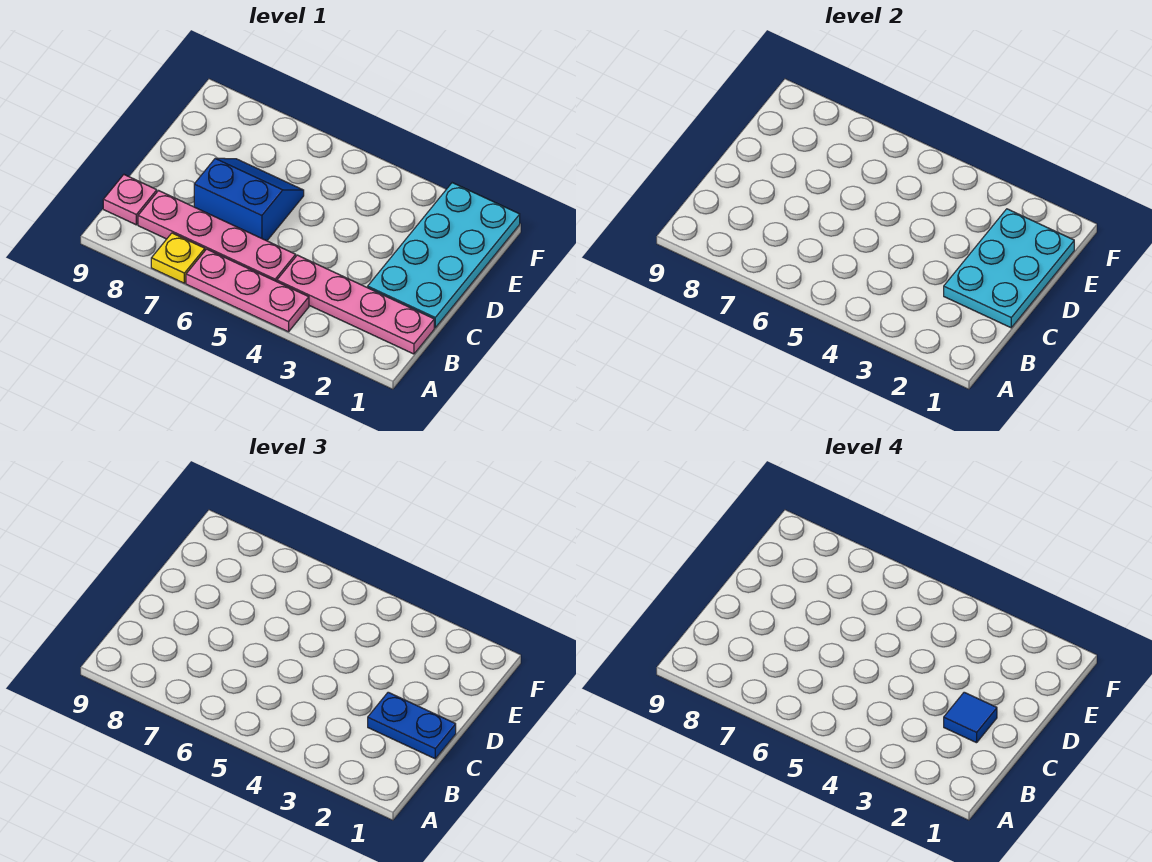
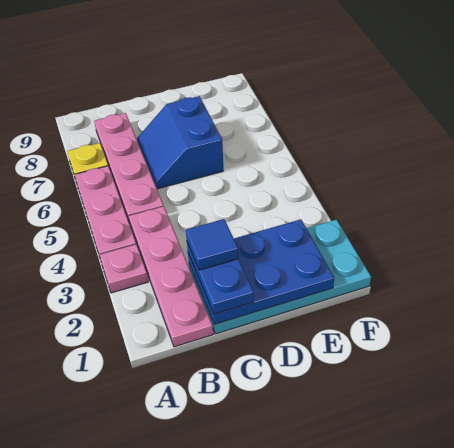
pink 1x1 plate [103,175,157,225] -> pink 1x1 plate moved to [99,244,148,293]
cyan 2x3 plate [944,209,1074,328] -> blue 2x3 plate [188,219,334,324]
blue 2x2 slope [194,158,304,241] -> blue 2x2 slope turned to [137,96,223,189]

